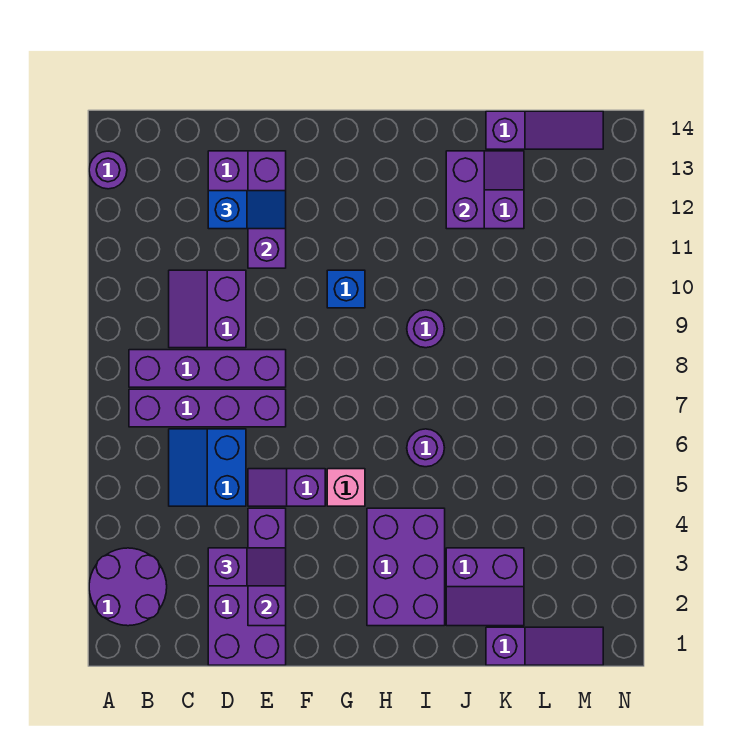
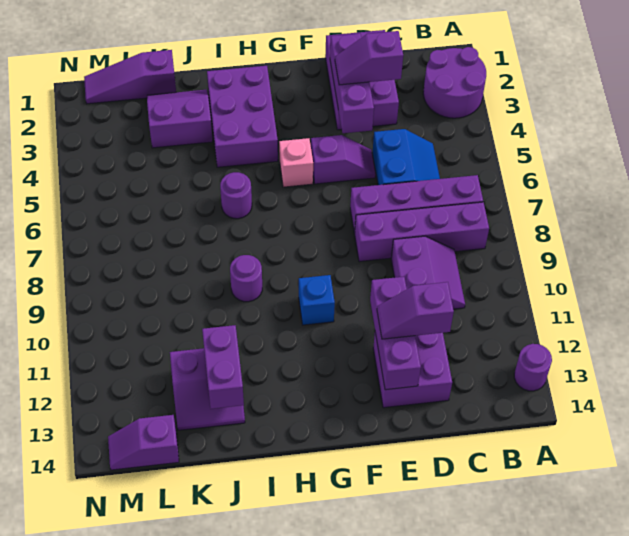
blue 1x2 slope [208,191,286,229] -> purple 1x2 slope [377,282,454,339]
purple 1x3 slope [486,111,603,149] -> purple 1x2 slope [108,415,179,470]

